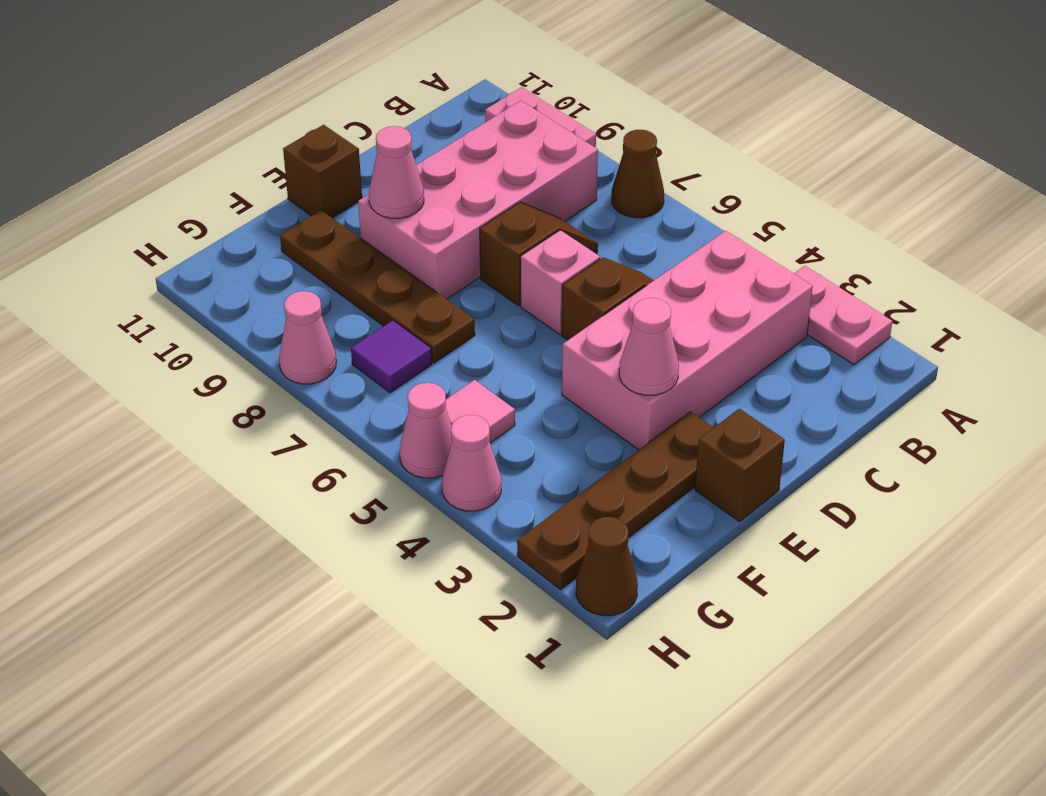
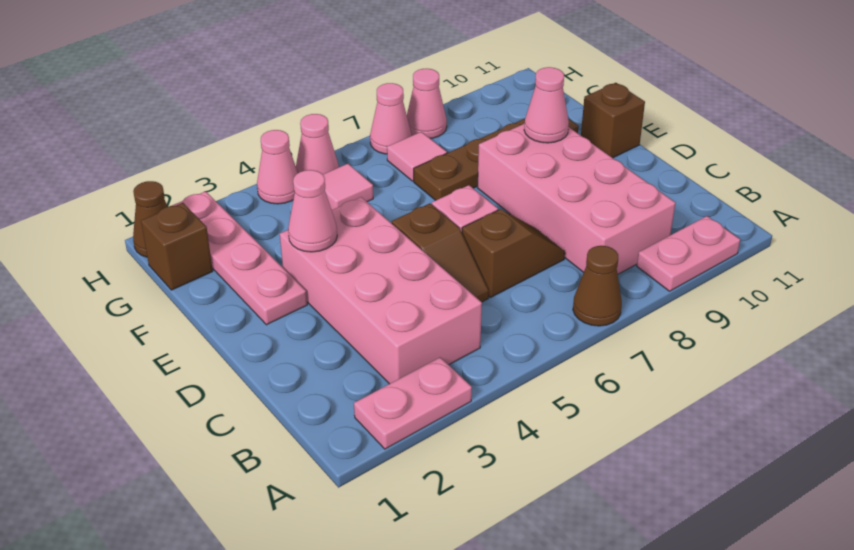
brown 1x2 slope [480,202,598,306] -> brown 1x2 slope turned to [462,209,565,298]
brown 1x1 brick [695,409,785,522] -> brown 1x1 brick moved to [141,203,213,290]
brown 1x4 plate [517,412,714,590] -> pink 1x4 plate [172,191,307,325]
purple 1x1 tile [351,321,432,393] -> pink 1x1 tile [387,132,447,181]
none -> pink 1x1 cone [370,83,412,154]

